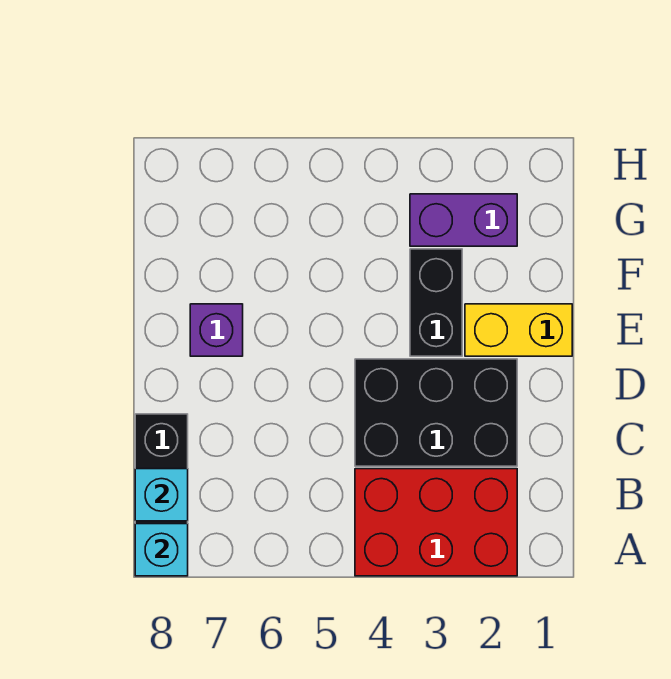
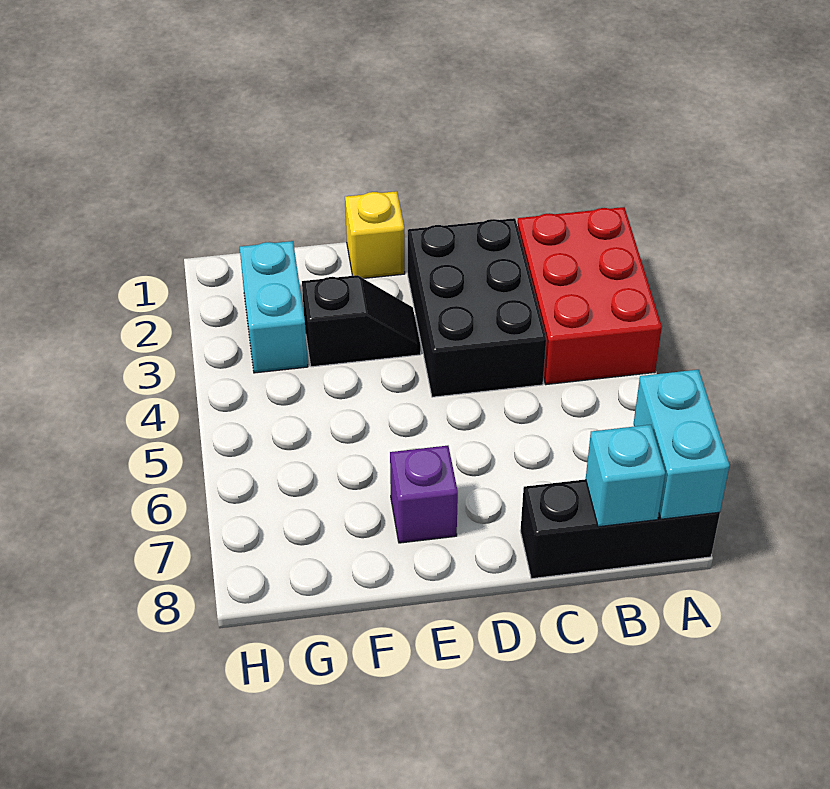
cyan 1x1 brick [135,524,188,576] -> cyan 1x2 brick [634,370,730,519]
yellow 1x2 brick [465,304,572,356] -> yellow 1x1 brick [345,191,405,278]
black 1x2 brick [410,249,462,356] -> black 1x2 slope [302,275,421,367]
purple 1x2 brick [410,194,517,246] -> cyan 1x2 brick [240,241,308,373]

